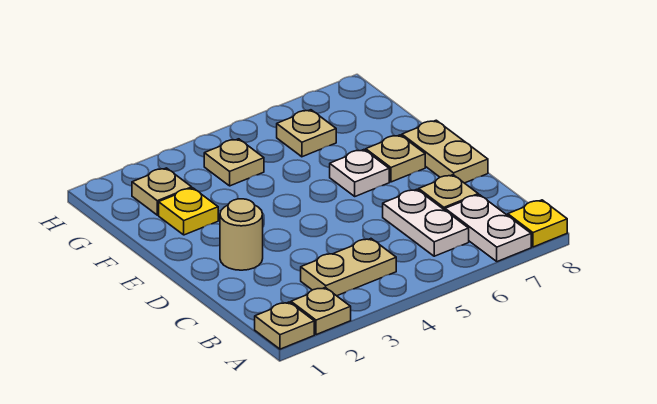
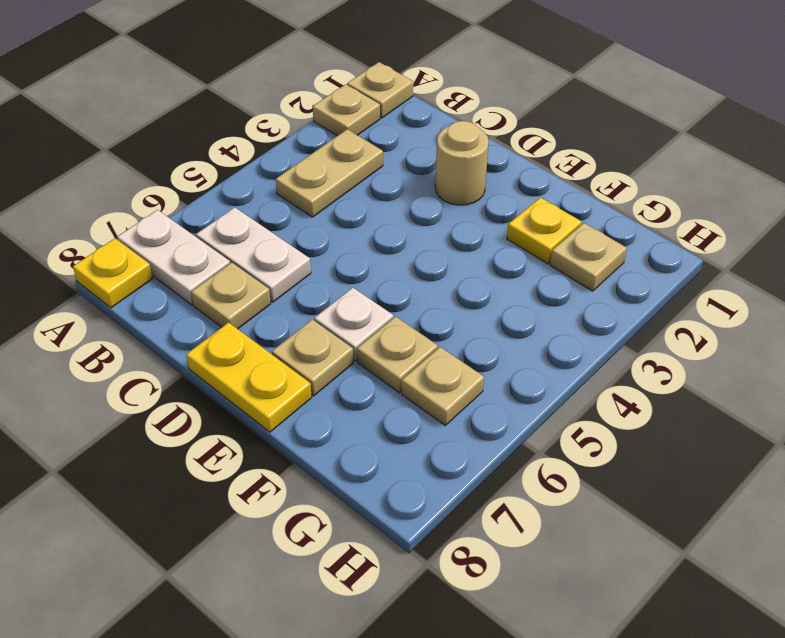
tan 1x2 plate [402,120,488,183] -> yellow 1x2 plate [186,323,312,432]
tan 1x1 plate [204,139,264,186] -> tan 1x1 plate moved to [357,317,438,393]

